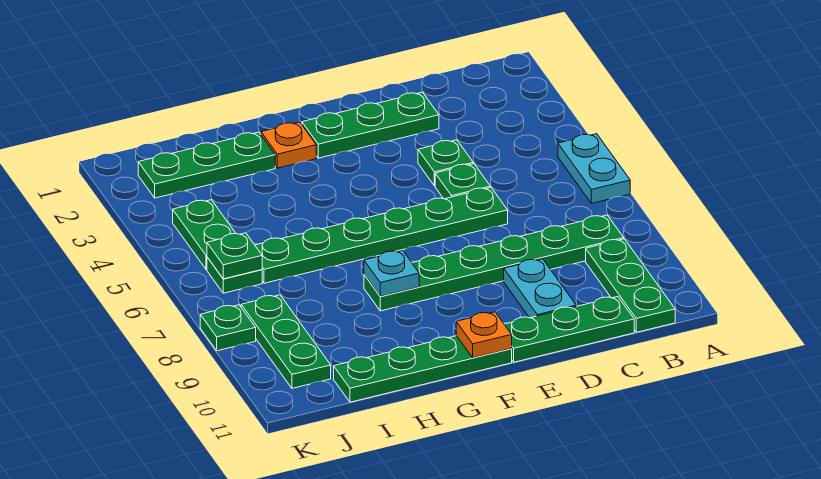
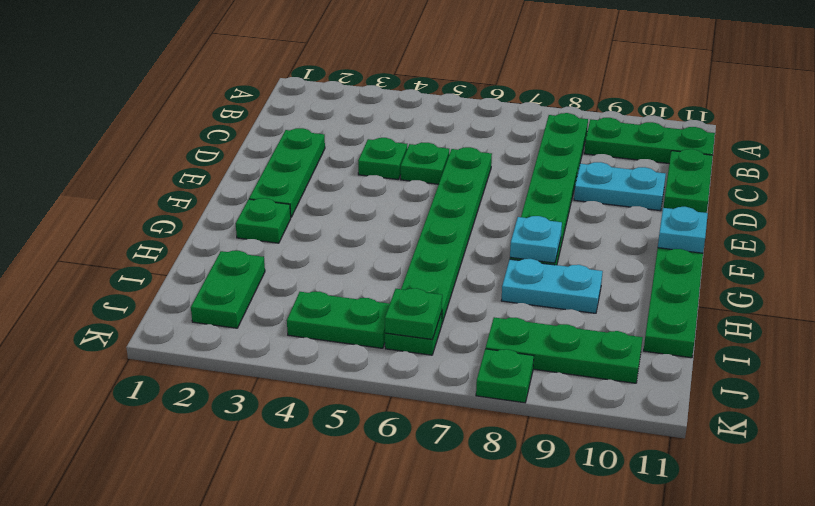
cyan 1x2 plate [558,134,630,203] -> cyan 1x2 plate moved to [501,259,603,313]
green 1x3 plate [504,296,634,362] -> green 1x2 plate [663,149,713,213]
orange 1x1 plate [456,312,512,358] -> cyan 1x1 plate [658,207,708,253]
orange 1x1 plate [261,122,316,168] -> green 1x1 plate [236,198,291,243]
green 1x3 plate [138,132,275,198] -> green 1x2 plate [191,251,265,328]

